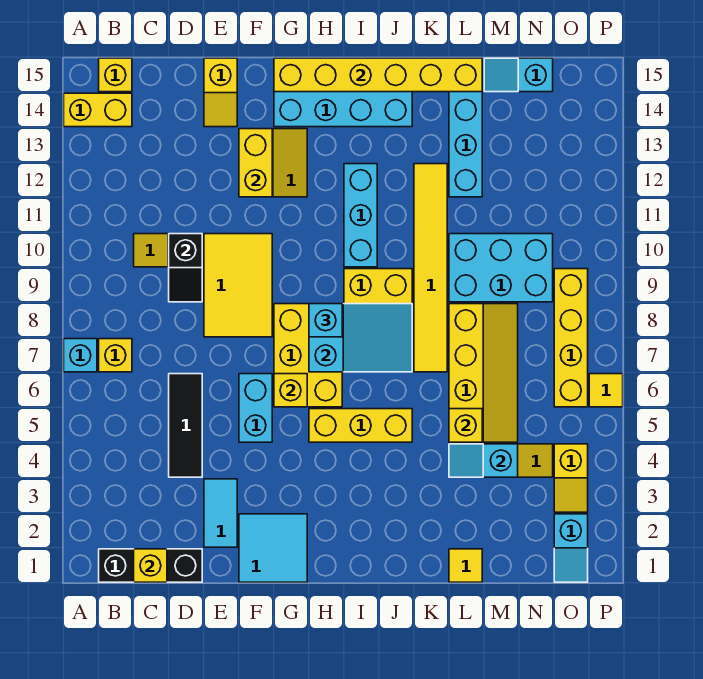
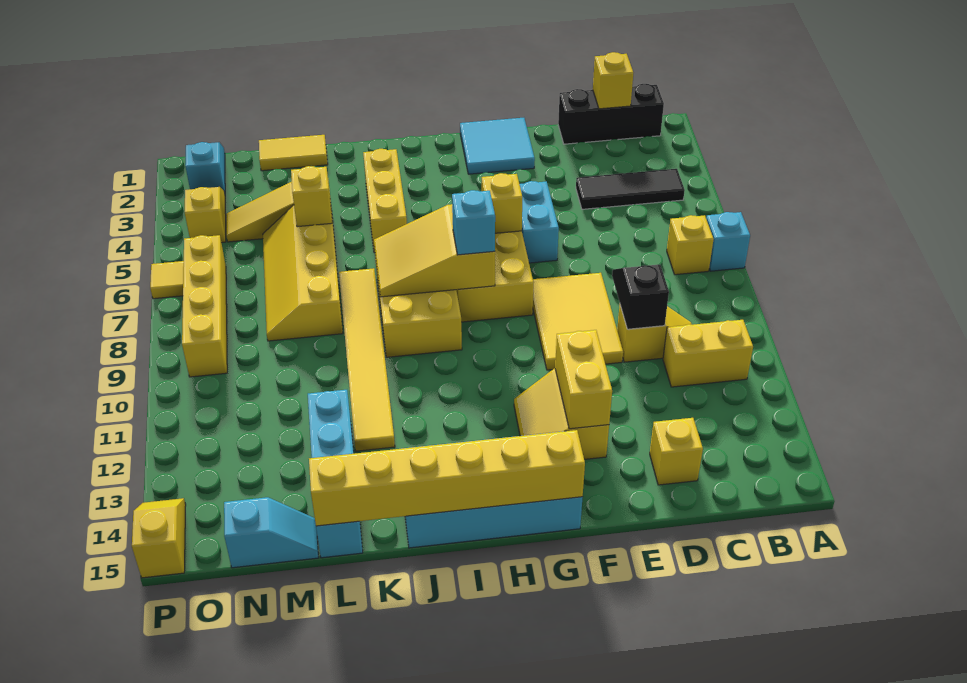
yellow 1x2 brick [64,93,132,127] -> yellow 1x2 brick moved to [663,320,753,387]
yellow 1x1 brick [99,58,132,92] -> yellow 1x1 brick moved to [650,418,703,485]
black 1x3 tile [169,374,202,477] -> black 1x3 tile turned to [576,169,685,209]
cyan 1x2 tile [204,479,237,547] -> none
yellow 1x2 slope [204,58,237,127] -> yellow 1x2 slope moved to [132,498,186,578]
yellow 1x3 brick [309,409,412,442] -> yellow 1x3 brick turned to [363,149,407,253]
cyan 2x3 slope [309,304,412,372] -> yellow 2x3 slope [374,204,495,297]
cyan 1x3 brick [344,164,377,267] -> none
yellow 1x1 tile [449,549,482,582] -> yellow 1x2 tile [259,135,328,171]
cyan 1x2 slope [449,444,518,477] -> none
cyan 2x3 brick [449,234,553,302] -> none

